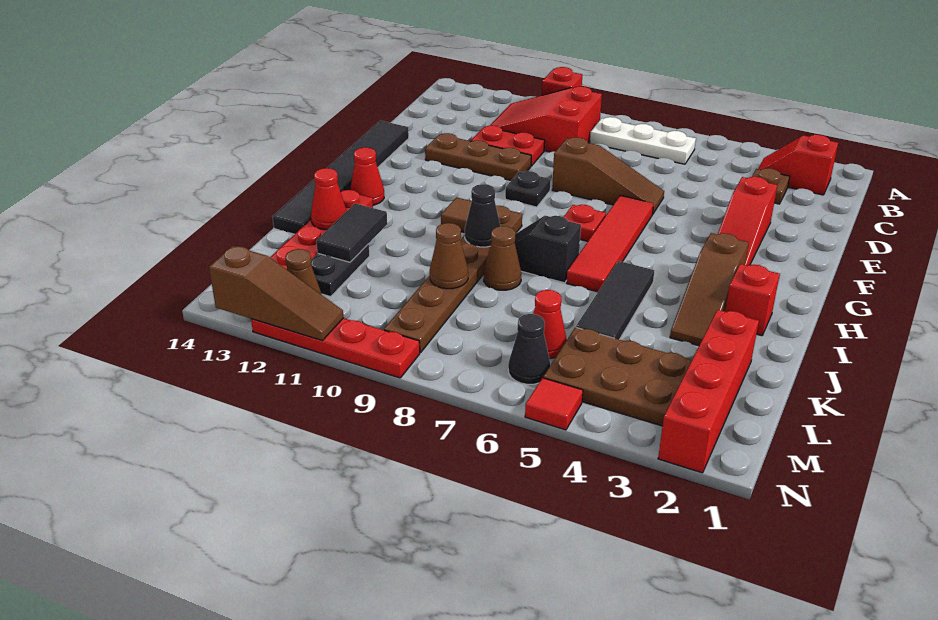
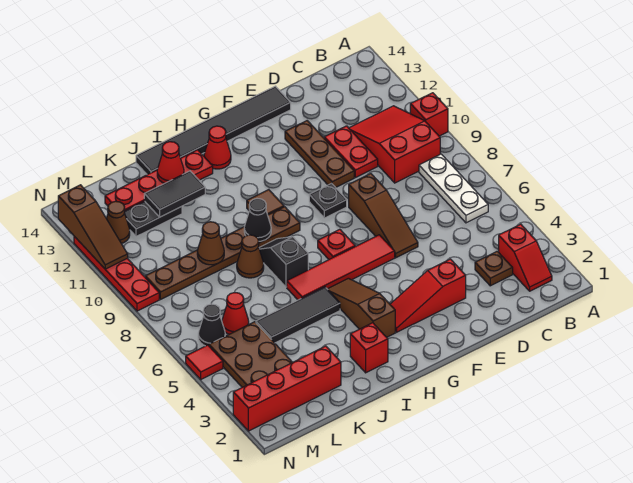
red 1x2 slope [758,135,838,195] -> red 1x2 slope turned to [499,224,552,291]
brown 1x3 slope [670,233,749,346] -> brown 1x3 slope turned to [328,278,395,337]

